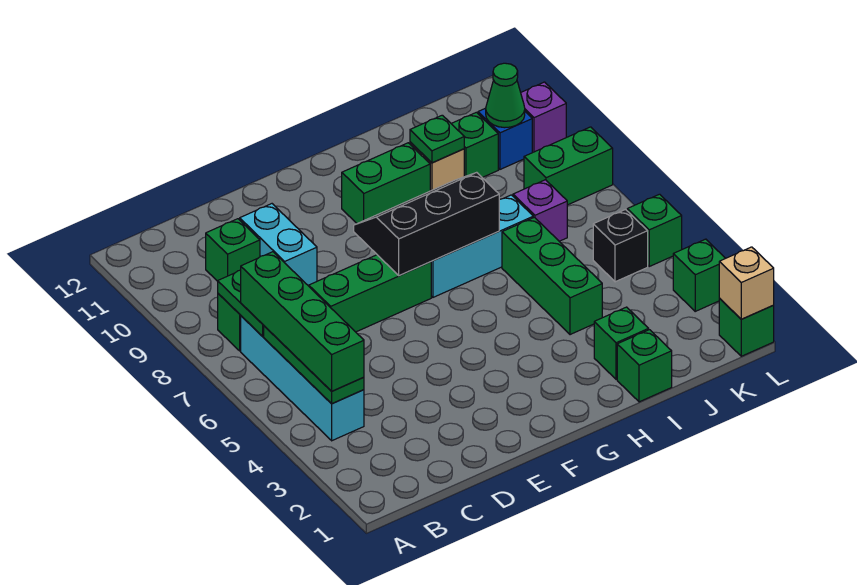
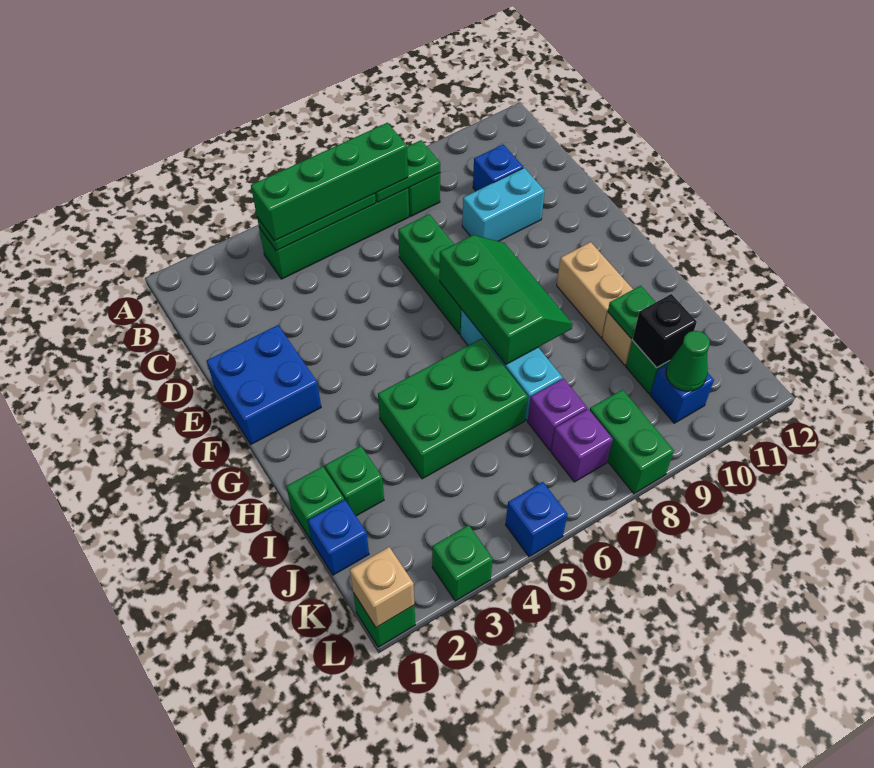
cyan 1x4 brick [241,316,364,441] -> green 1x4 brick [259,188,409,279]
green 1x1 brick [206,219,260,281] -> blue 1x1 brick [473,145,523,191]
none -> blue 2x2 brick [207,325,321,444]
black 2x3 slope [354,172,499,275] -> green 2x3 slope [440,235,573,364]
green 1x2 brick [342,143,430,224] -> tan 1x2 brick [557,242,633,337]
green 1x3 brick [502,217,602,335] -> green 2x3 brick [378,338,528,479]
none -> blue 1x1 brick [308,500,369,575]
black 1x1 brick [593,210,648,282] -> black 1x1 brick moved to [632,294,697,368]
green 1x1 brick [627,194,682,266] -> blue 1x1 brick [506,482,568,557]
purple 1x1 brick [521,82,566,153] -> purple 1x1 brick moved to [551,409,613,482]

